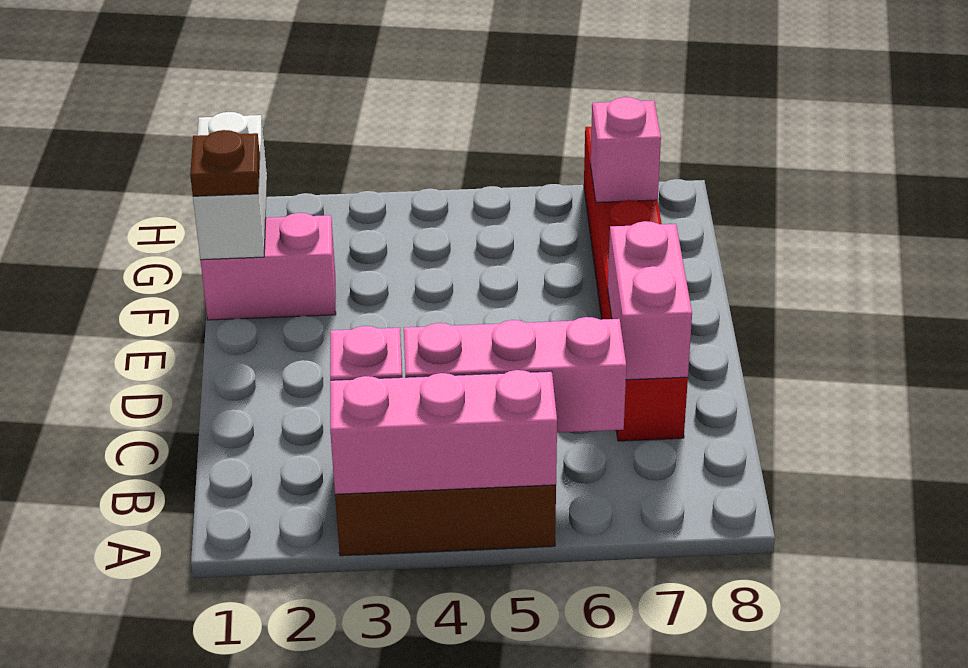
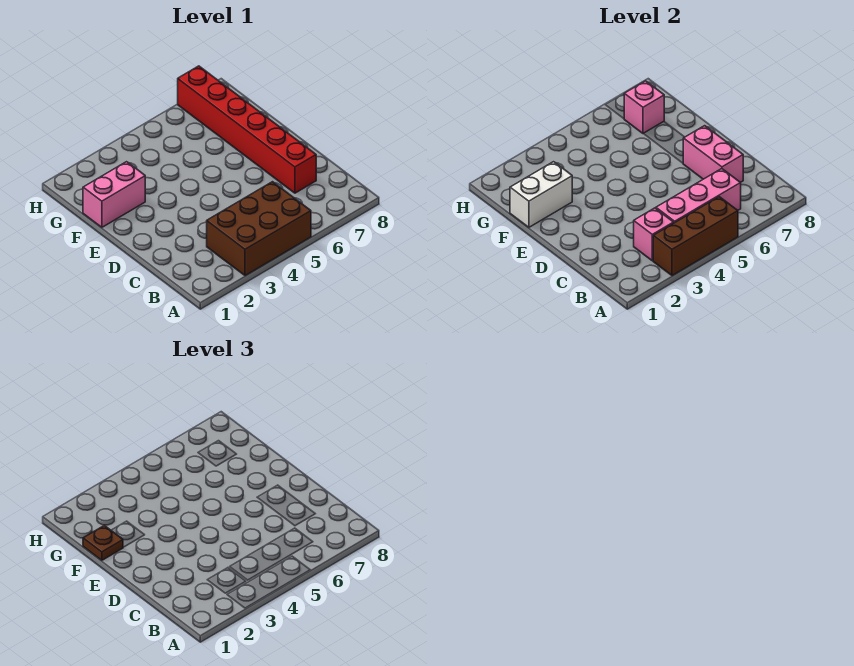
pink 1x3 brick [330,370,557,494] -> brown 1x3 brick [653,197,738,276]
white 1x2 brick [193,112,267,260] -> white 1x2 brick turned to [510,162,572,227]

